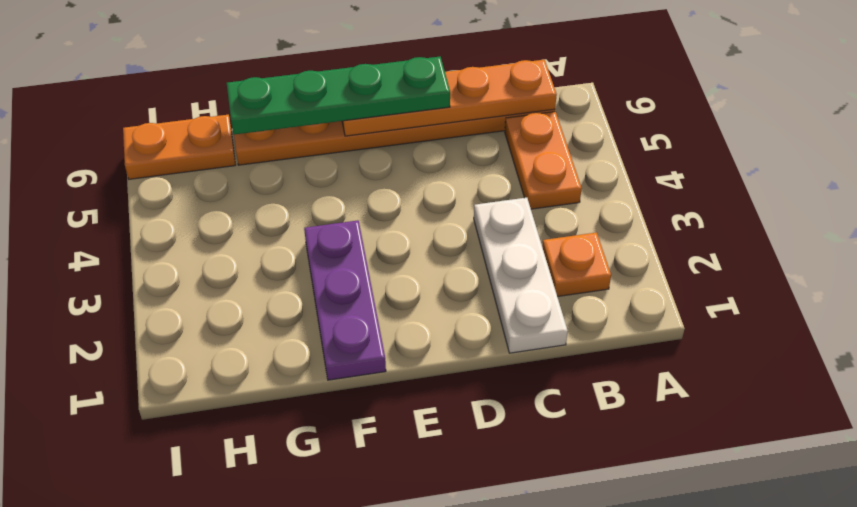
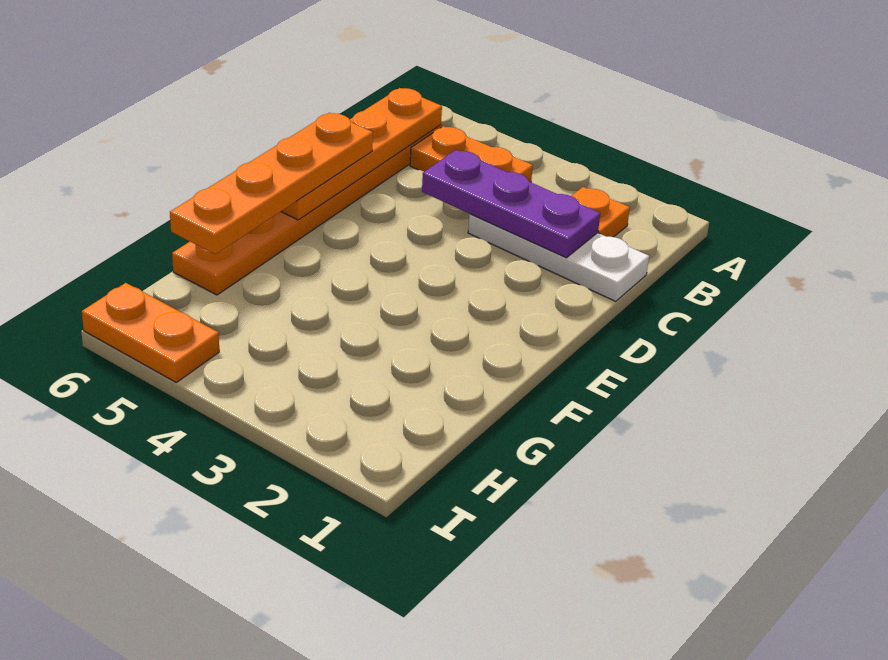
green 1x4 plate [227,57,450,135] -> orange 1x4 plate [170,113,373,254]
purple 1x3 plate [304,220,386,380] -> purple 1x3 plate moved to [422,150,600,258]
orange 1x2 plate [123,115,235,179] -> orange 1x2 plate turned to [82,283,219,382]

